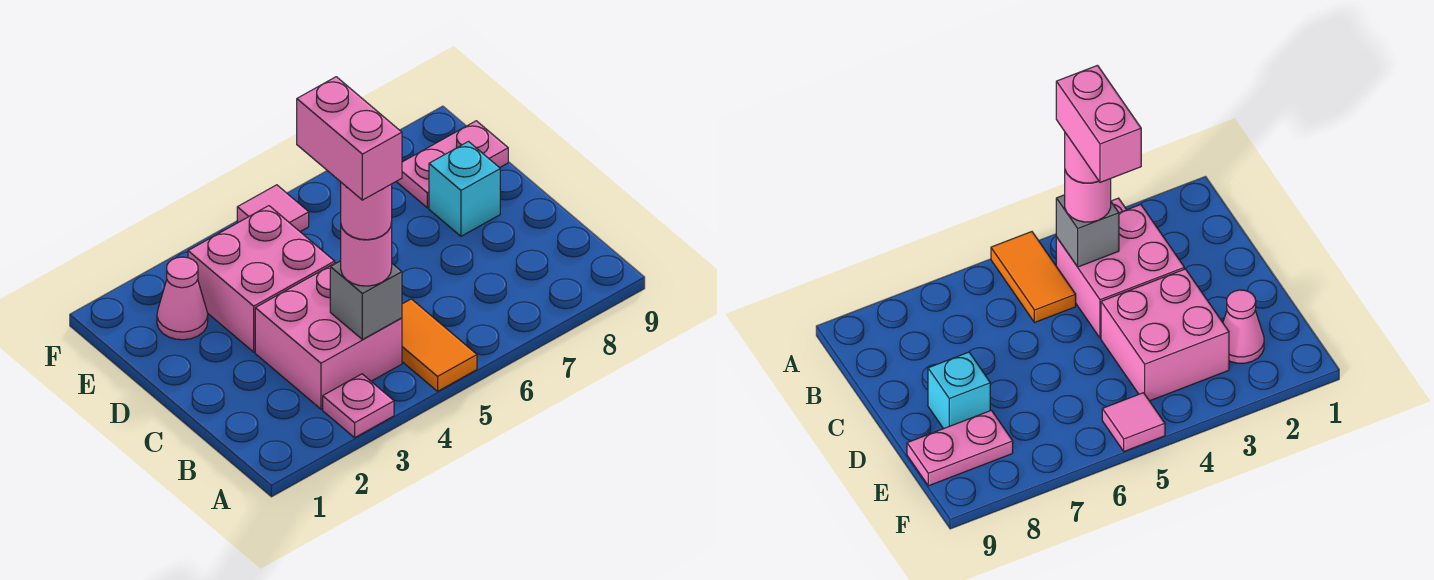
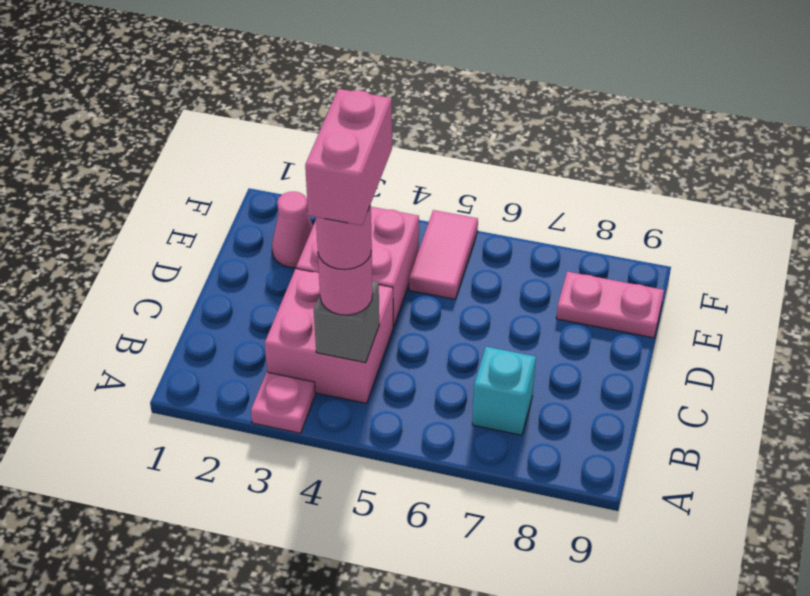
orange 1x2 tile [402,299,477,391] -> none
cyan 1x1 brick [429,142,500,236] -> cyan 1x1 brick moved to [472,347,536,435]
pink 1x1 tile [237,185,309,232] -> pink 1x2 tile [409,210,478,299]

